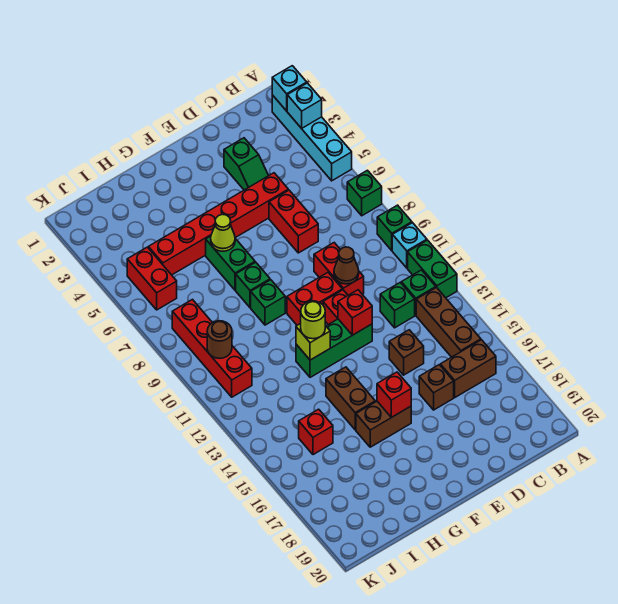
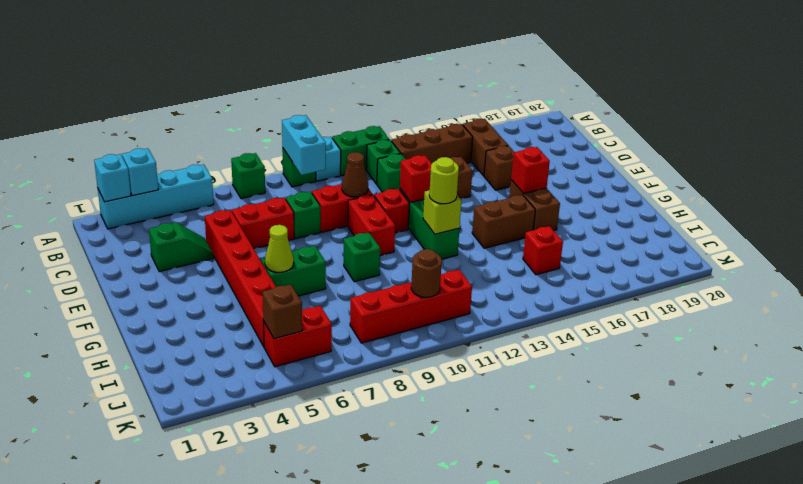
none -> cyan 1x2 brick [282,115,326,175]
green 1x1 brick [236,262,270,308] -> green 1x1 brick moved to [286,191,320,239]
none -> brown 1x1 brick [263,284,302,339]

